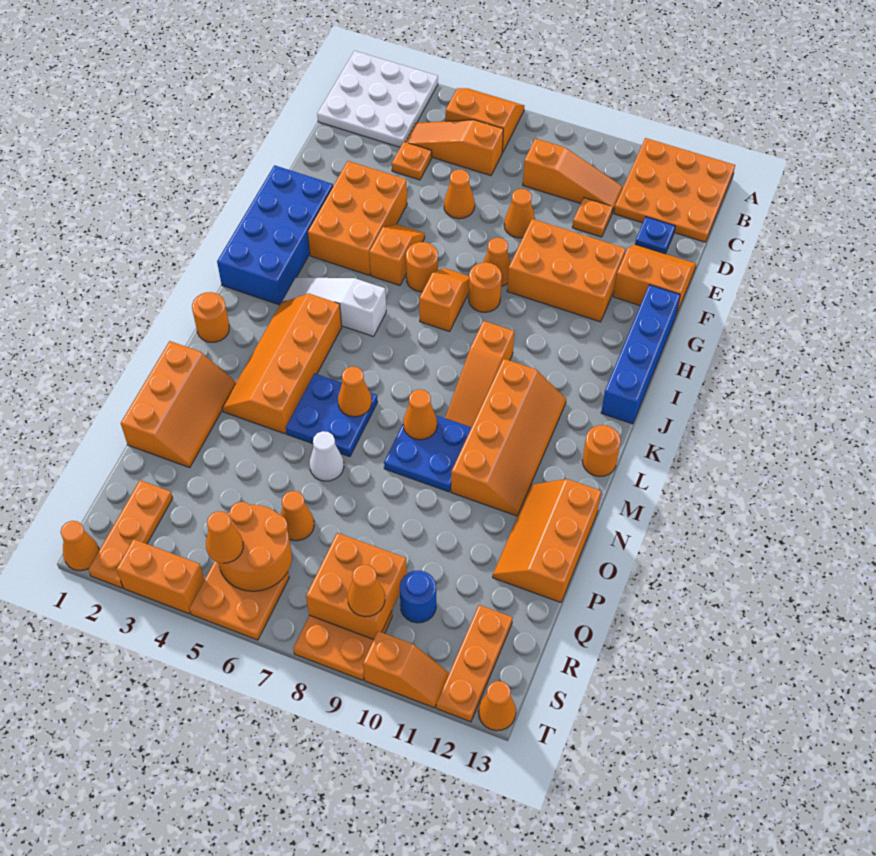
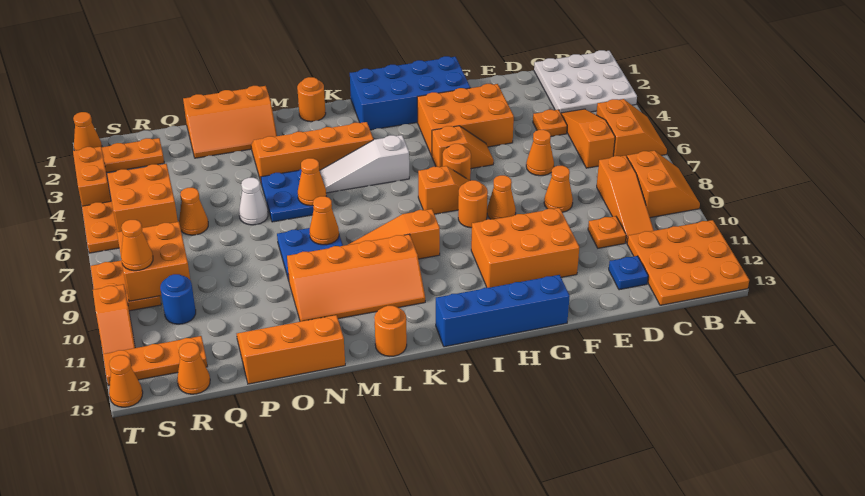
orange 2x2 slope [613,244,696,315] -> orange 2x2 slope moved to [627,151,700,218]
orange 2x3 brick [507,219,626,322] -> orange 2x3 brick turned to [471,208,579,288]
white 1x3 slope [282,278,386,337] -> white 1x3 slope turned to [320,135,409,193]
orange 2x2 round brick [218,502,292,591] -> orange 2x2 brick [107,164,178,232]
orange 1x1 cone [206,511,243,563] -> orange 1x1 cone moved to [177,342,210,394]

